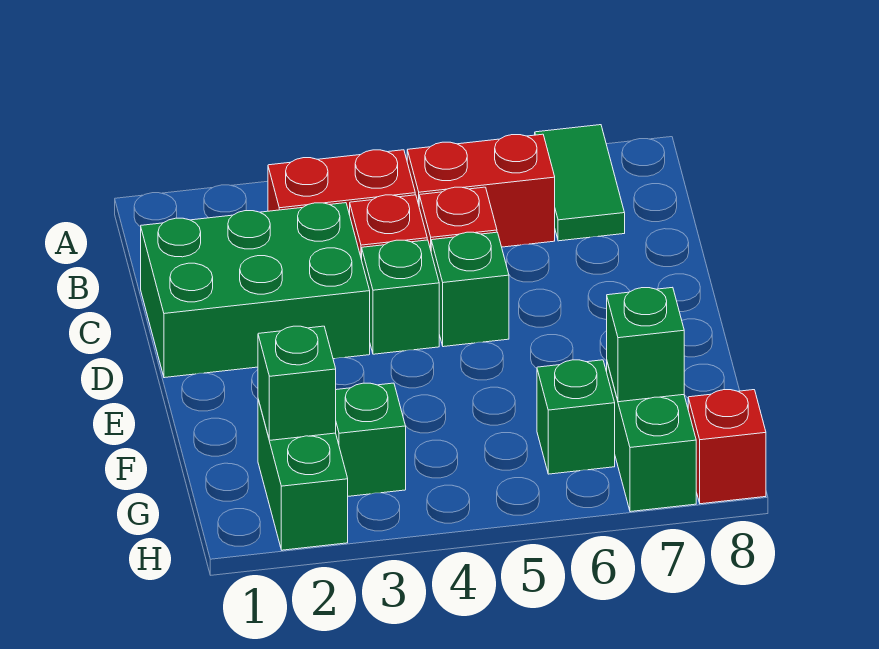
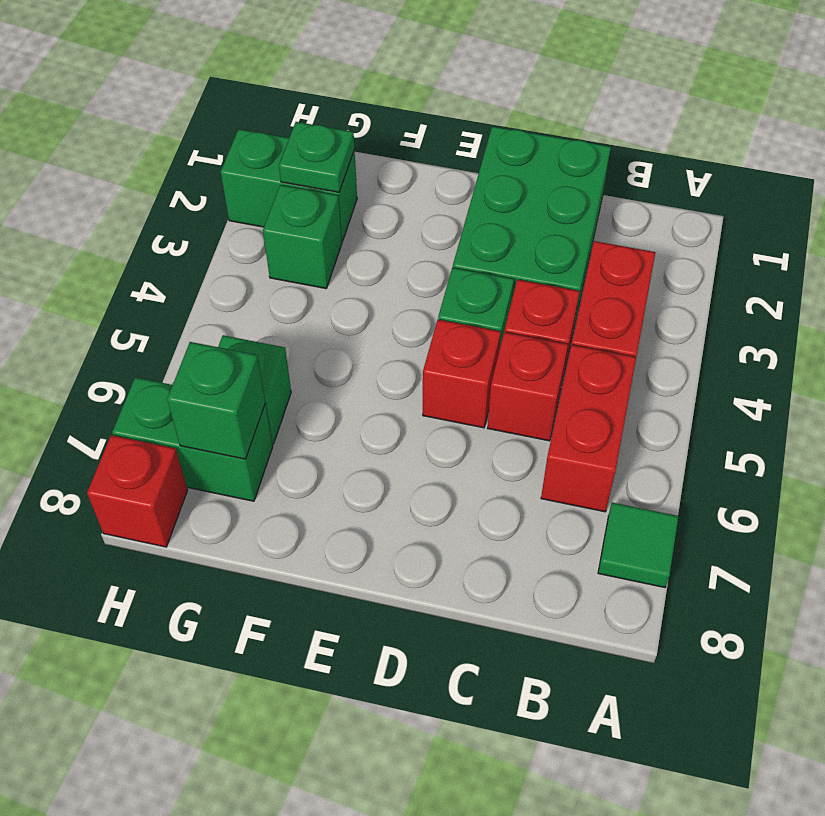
green 1x2 tile [535,125,625,241] -> green 1x1 tile [598,503,678,587]
green 1x1 brick [431,232,509,347] -> red 1x1 brick [423,320,501,428]
green 1x1 brick [258,326,336,441] -> green 1x1 plate [279,122,355,192]

